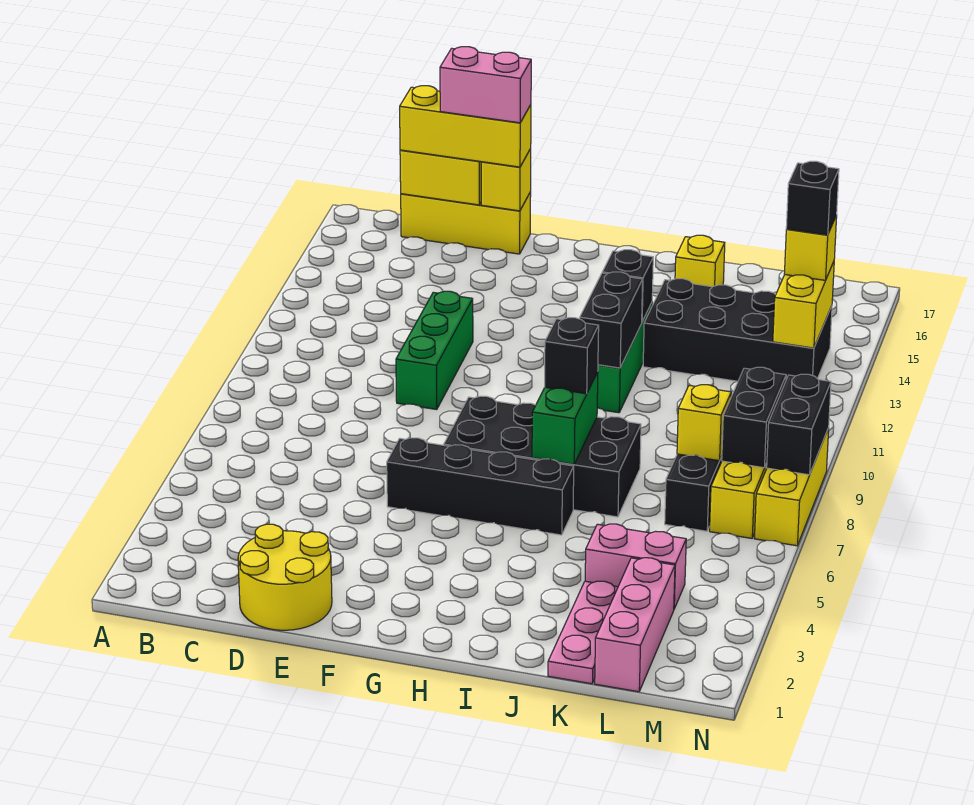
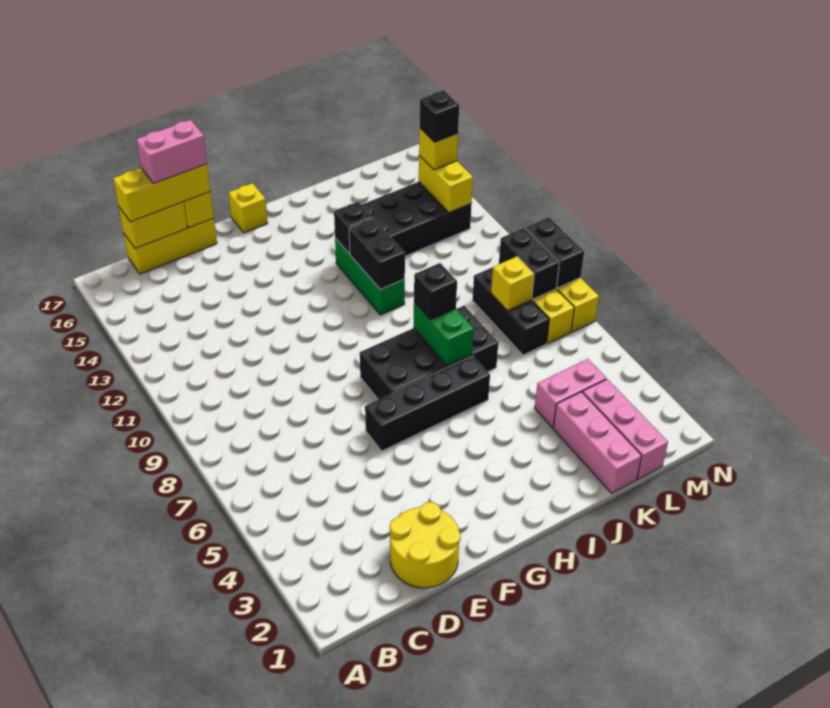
green 1x3 brick [396,291,473,410] -> none
yellow 1x1 brick [675,235,725,287] -> yellow 1x1 brick moved to [229,183,268,233]
pink 1x3 plate [548,581,618,684] -> pink 1x3 brick [553,392,642,493]

